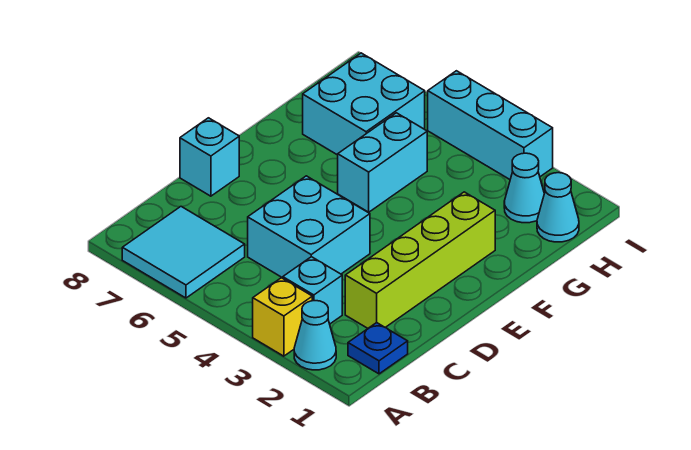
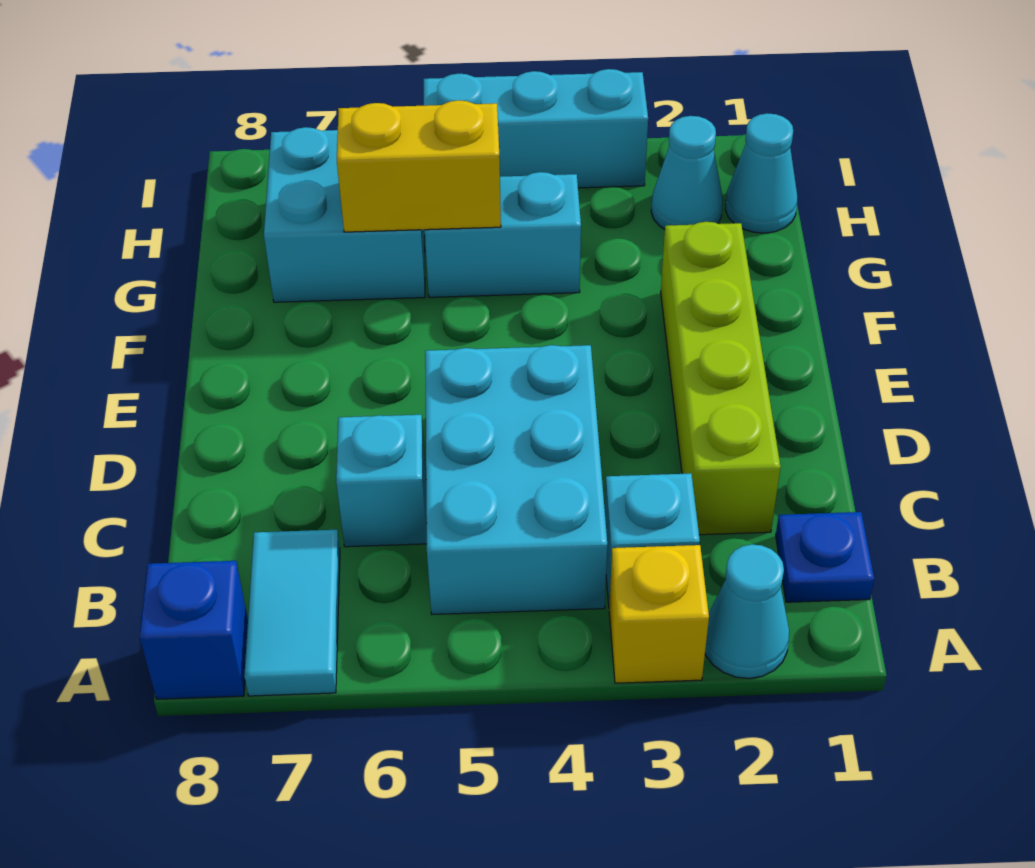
cyan 2x2 tile [122,207,245,298] -> cyan 1x2 tile [244,530,340,696]
none -> blue 1x1 brick [139,561,248,699]
cyan 2x2 brick [248,176,370,278] -> cyan 2x3 brick [425,345,607,614]
cyan 1x1 brick [180,118,239,196] -> cyan 1x1 brick moved to [336,415,427,547]
cyan 1x2 brick [338,113,427,212] -> cyan 1x2 brick turned to [425,172,581,297]
none -> yellow 1x2 brick [337,100,501,232]

